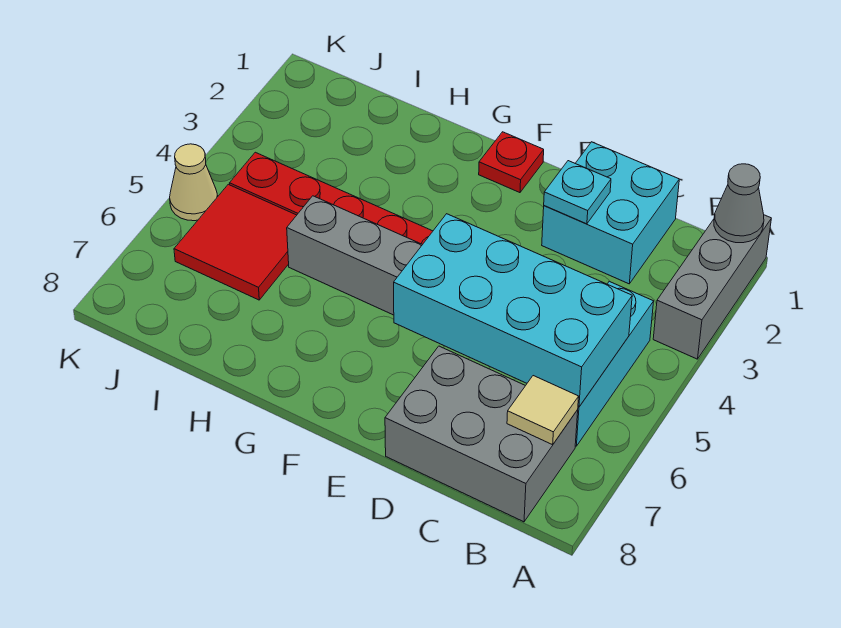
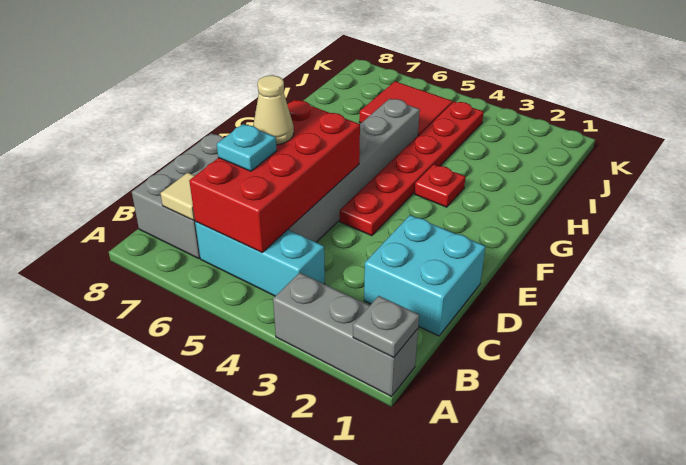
grey 1x1 cone [714,164,764,243] -> grey 1x1 plate [353,296,419,357]
cyan 2x4 brick [394,214,632,407] -> red 2x4 brick [189,100,360,253]
cyan 1x1 plate [544,161,611,224] -> cyan 1x1 plate moved to [217,124,277,171]
red 1x1 plate [479,132,544,193] -> red 1x1 plate moved to [415,164,465,207]
tan 1x1 cone [170,144,218,221] -> tan 1x1 cone moved to [253,75,294,145]

